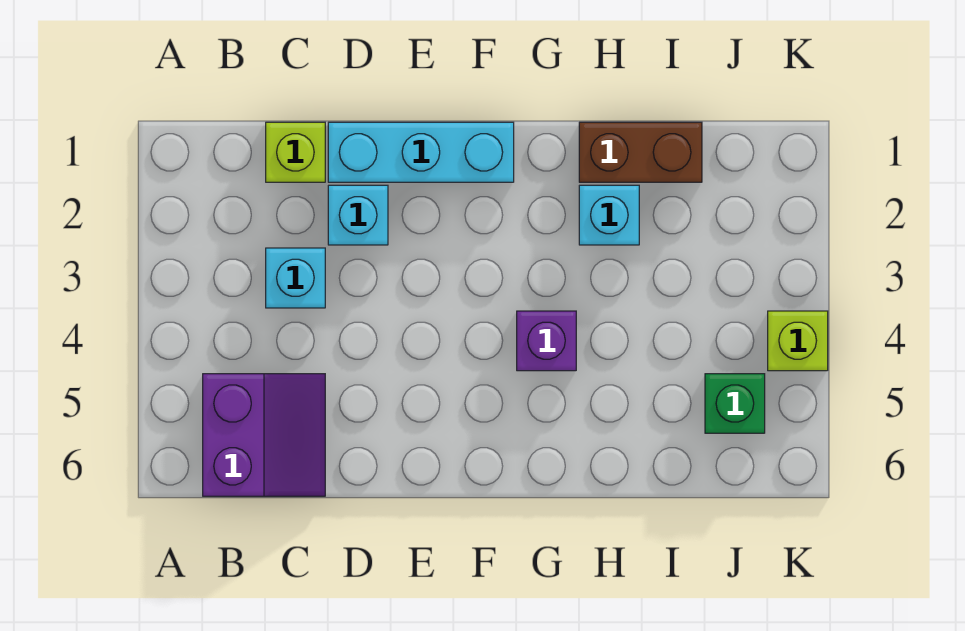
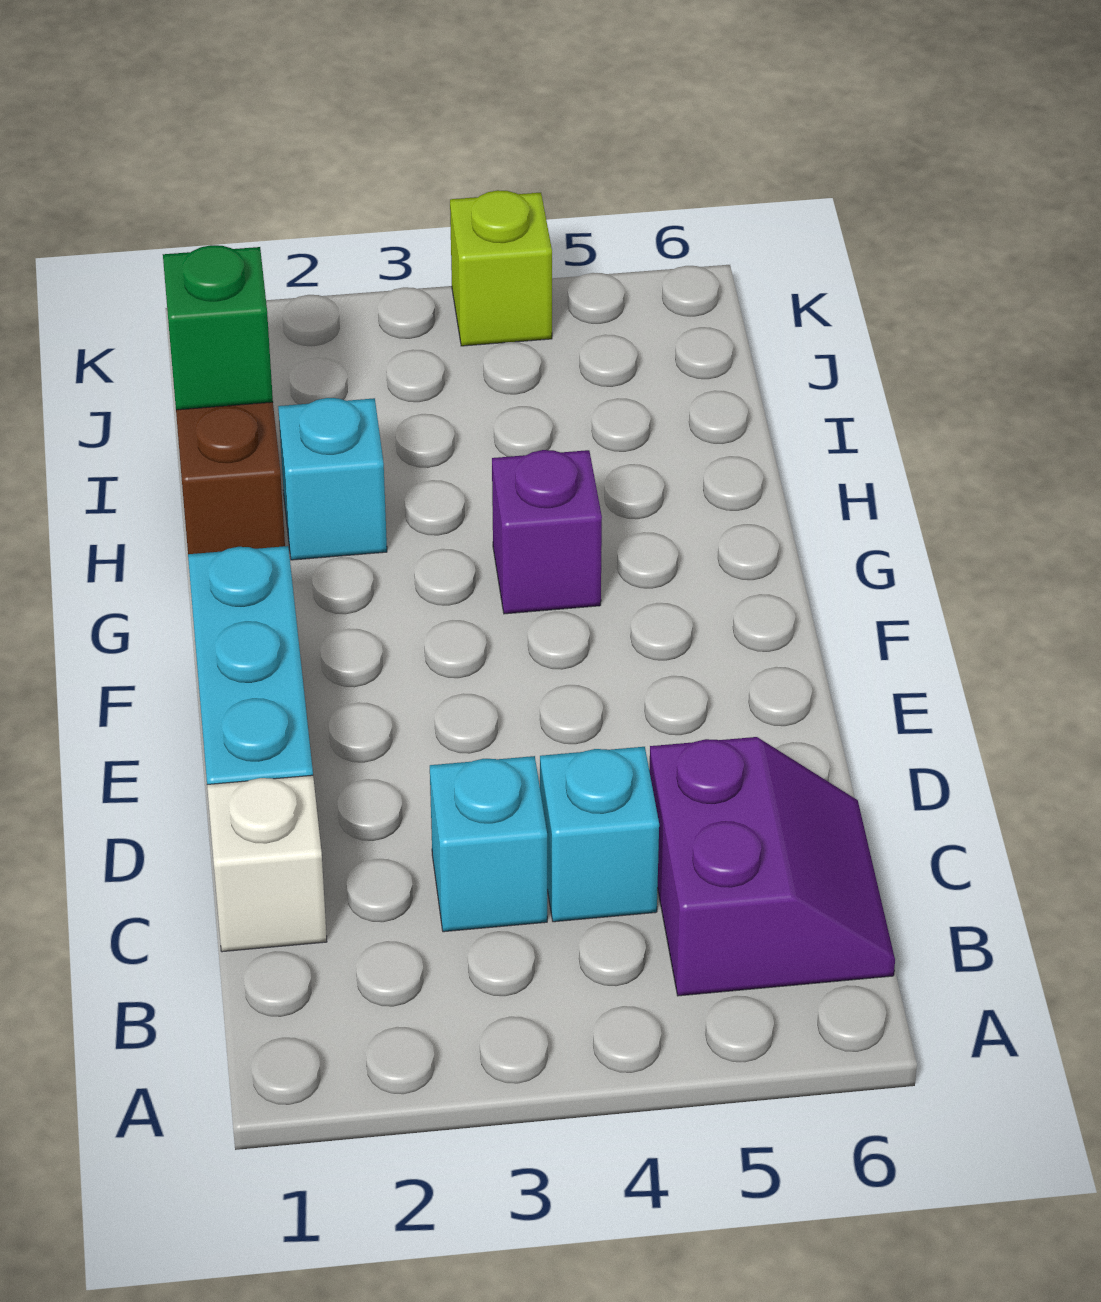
purple 2x2 slope [203,374,325,496] -> purple 2x2 slope turned to [649,737,895,996]
lime 1x1 brick [266,122,325,182] -> white 1x1 brick [207,775,327,952]
cyan 1x1 brick [328,185,388,245] -> cyan 1x1 brick moved to [540,747,659,922]
green 1x1 brick [705,374,765,433] -> green 1x1 brick moved to [163,245,273,410]

